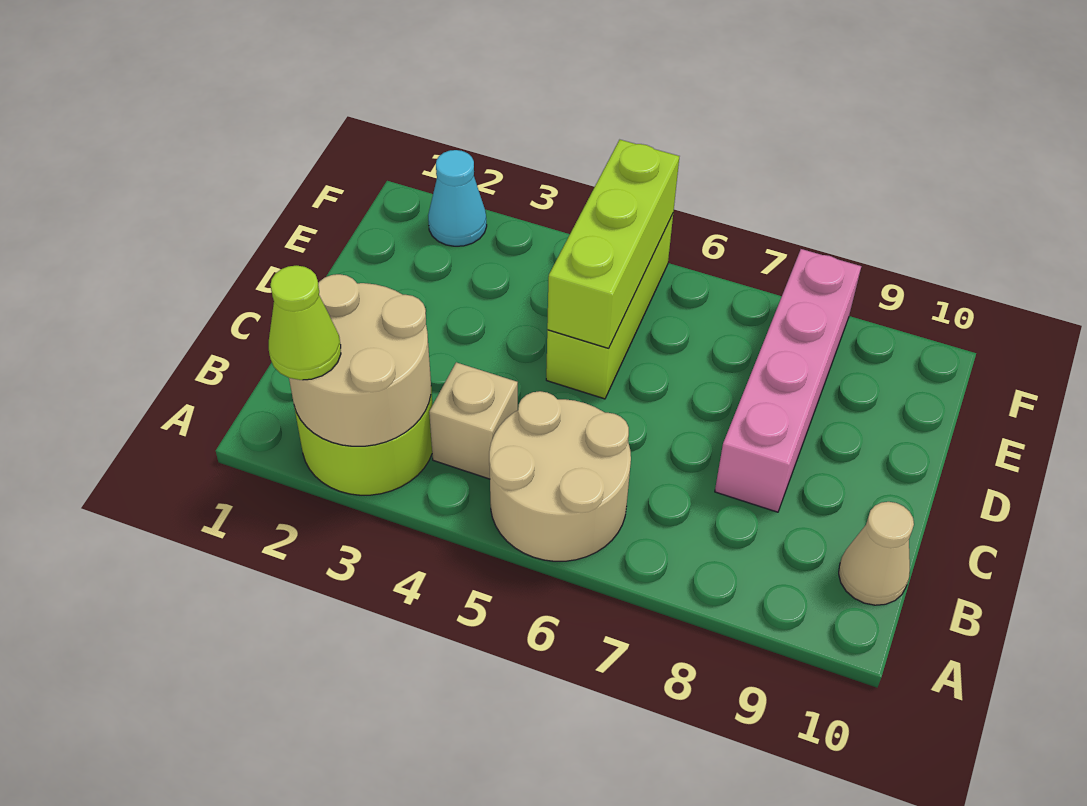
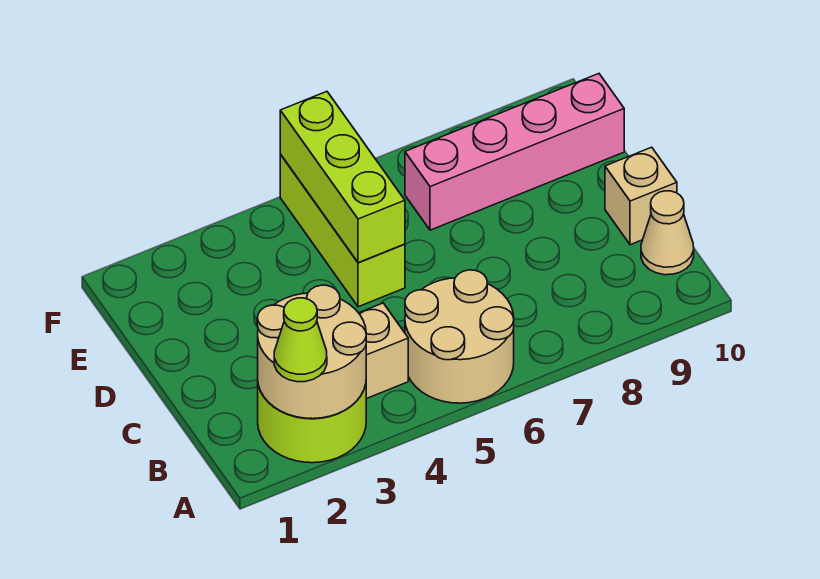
pink 1x4 brick [715,249,861,512] -> pink 1x4 brick turned to [405,74,624,230]
none -> tan 1x1 brick [605,147,677,245]
cyan 1x1 cone [428,150,487,246] -> none

